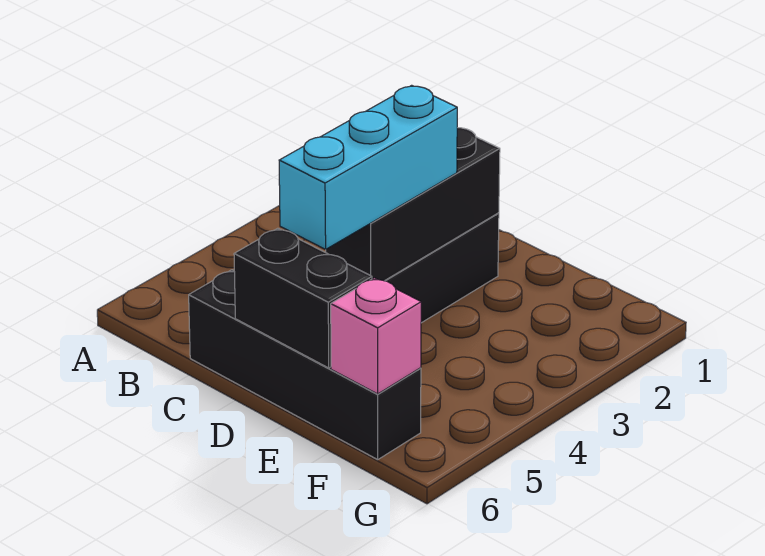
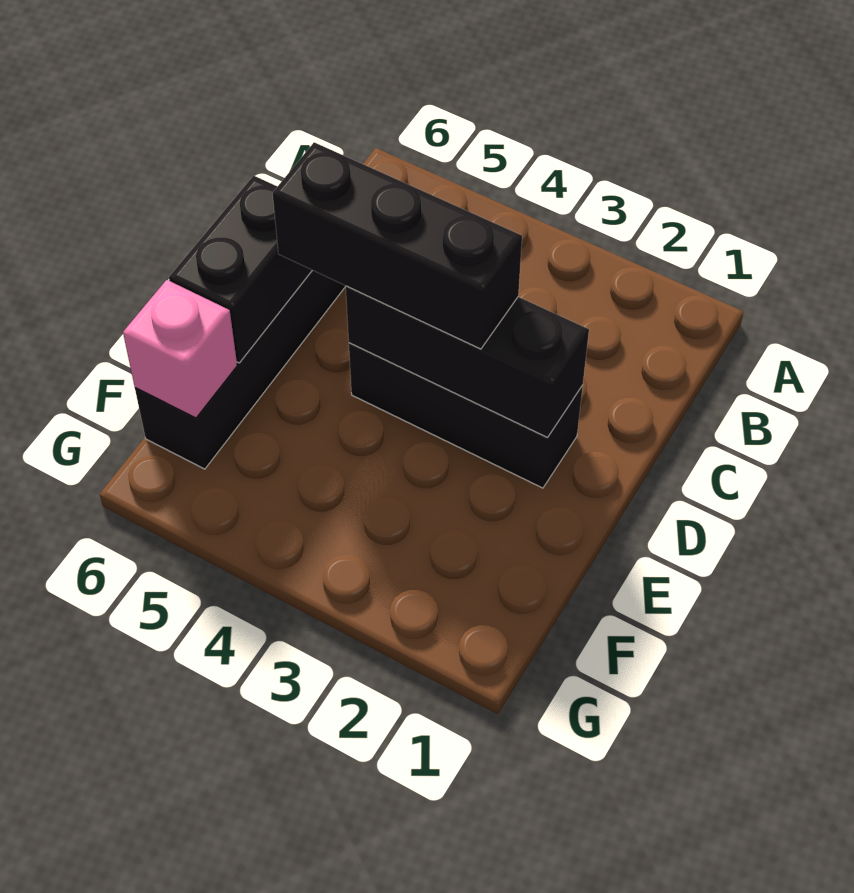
cyan 1x3 brick [279,85,457,250] -> black 1x3 brick [272,142,522,349]

